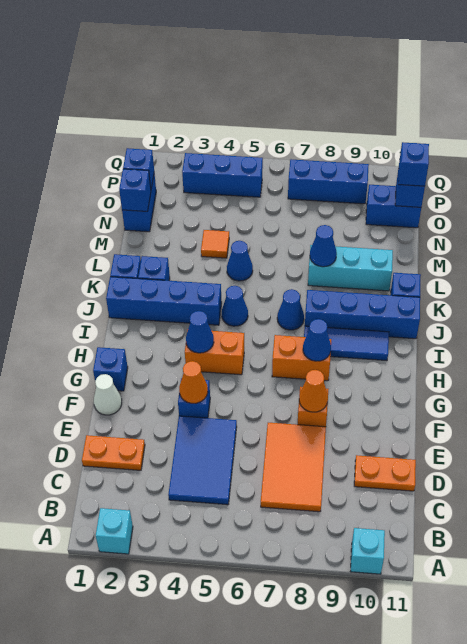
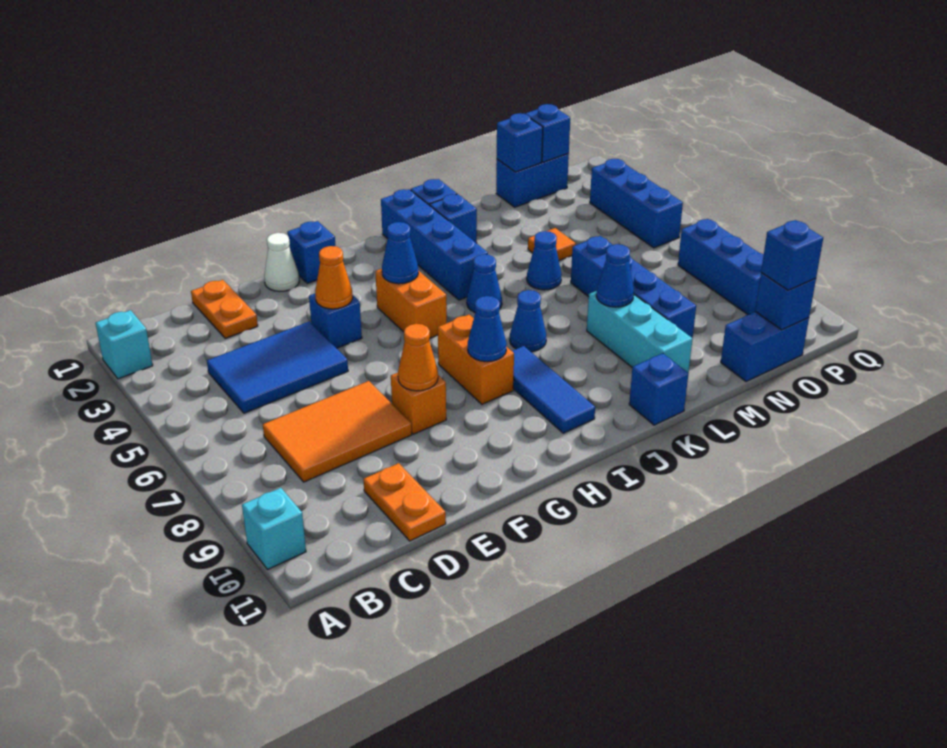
blue 1x4 brick [305,290,420,339] -> blue 1x4 brick moved to [571,236,696,338]
blue 1x2 brick [366,185,421,228] -> blue 1x2 brick turned to [721,312,809,381]

